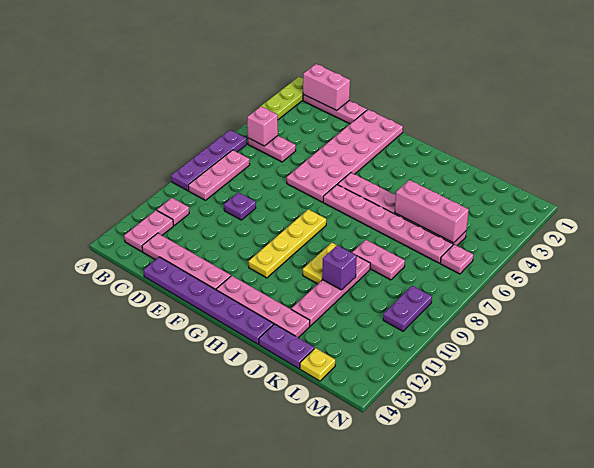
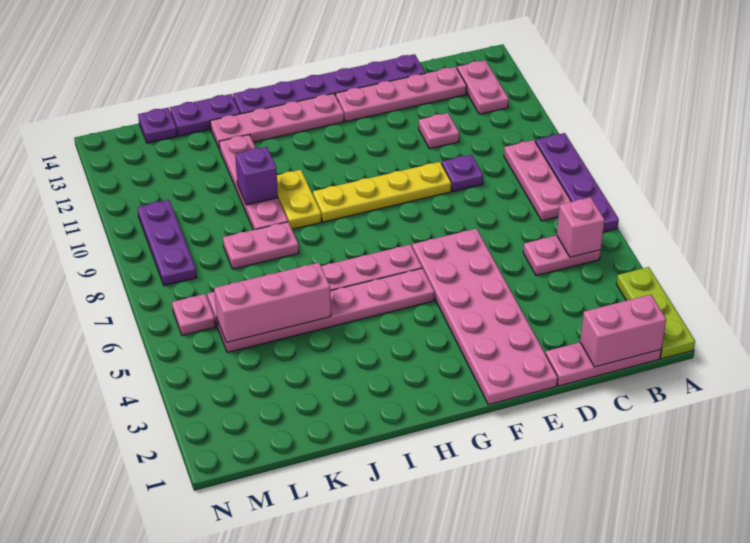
pink 1x1 plate [157,198,189,225] -> pink 1x1 plate moved to [419,113,459,149]
yellow 1x4 plate [248,209,326,278] -> yellow 1x4 plate turned to [313,162,451,222]
yellow 1x1 plate [300,348,335,381] -> purple 1x1 plate [138,108,177,143]
purple 1x2 plate [383,286,432,331] -> purple 1x3 plate [137,200,197,286]

